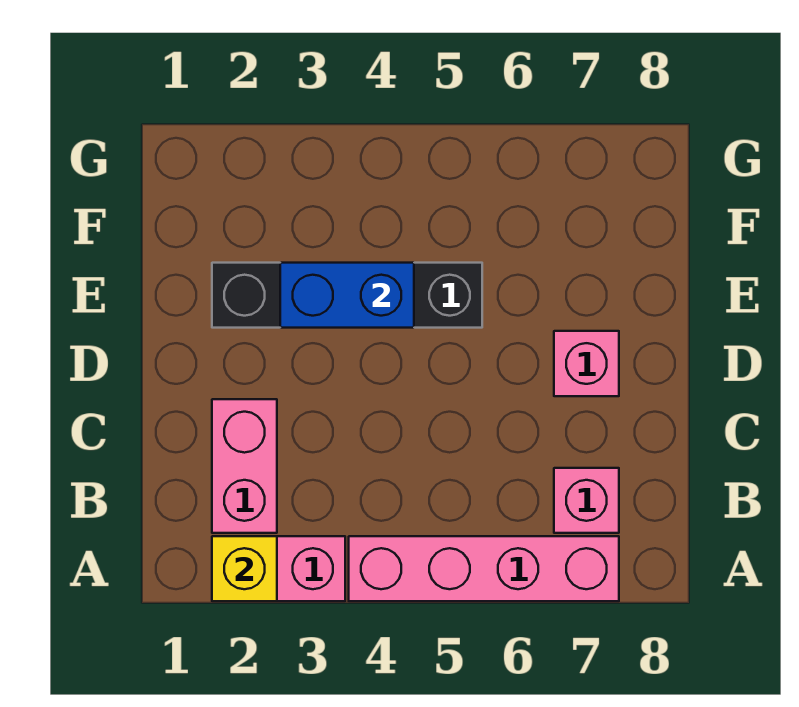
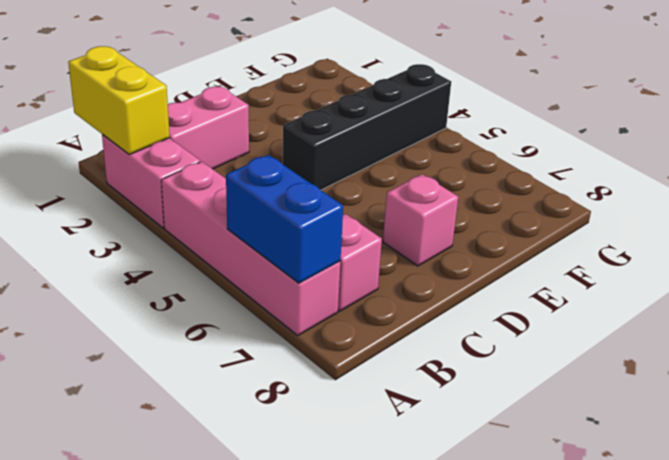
yellow 1x1 brick [212,536,277,601] -> yellow 1x2 brick [68,46,170,155]
black 1x4 brick [212,263,482,328] -> black 1x4 brick turned to [283,64,451,190]
blue 1x2 brick [280,263,414,328] -> blue 1x2 brick moved to [226,155,343,283]

